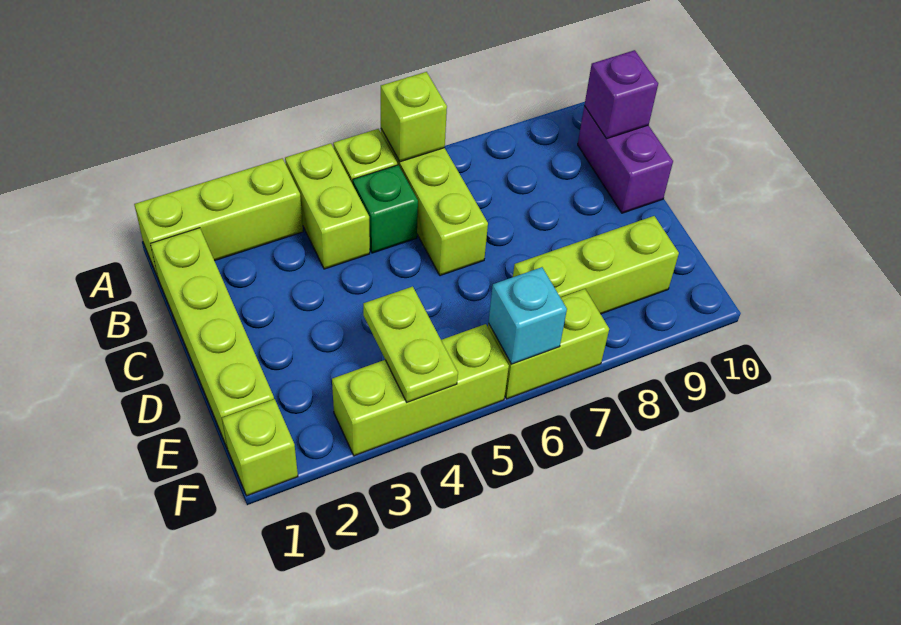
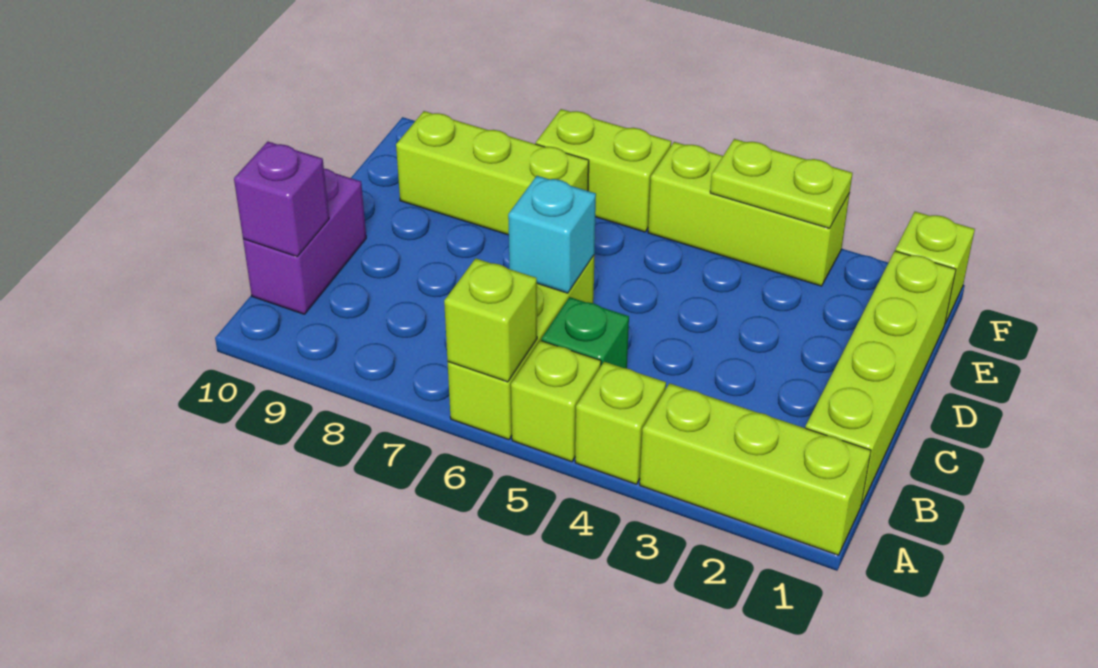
lime 1x2 brick [285,143,370,269] -> lime 1x1 brick [575,362,666,484]
lime 1x2 plate [363,286,458,402] -> lime 1x2 plate turned to [710,139,852,229]
cyan 1x1 brick [488,267,567,364] -> cyan 1x1 brick moved to [508,176,596,293]

